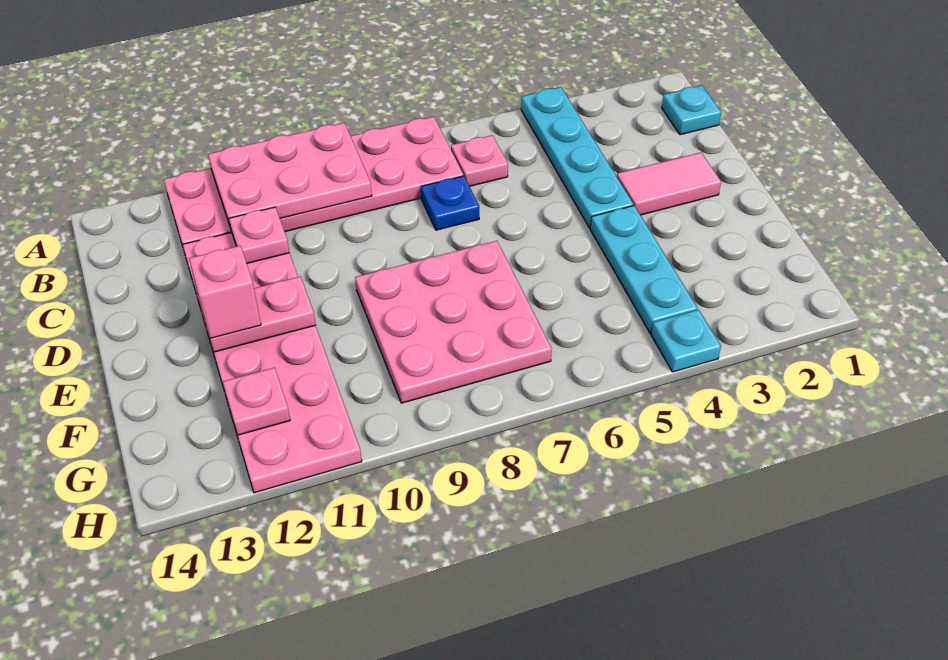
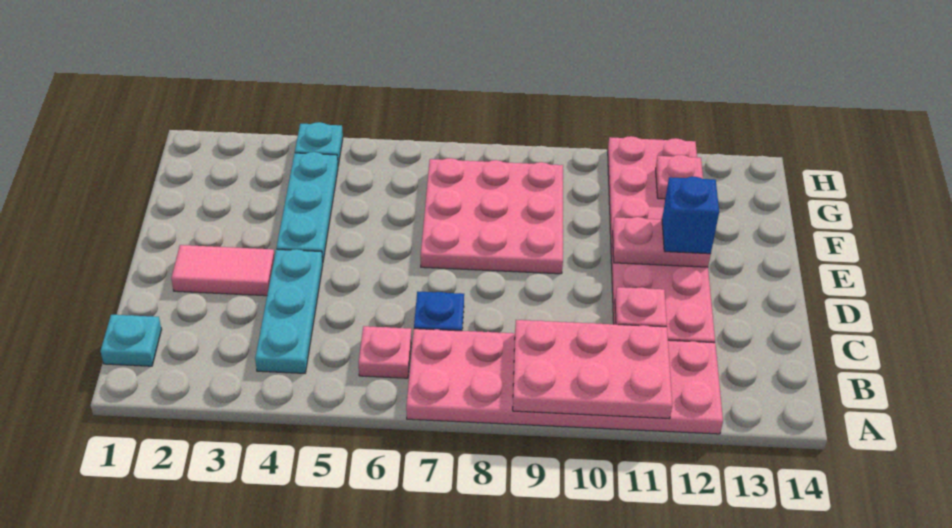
cyan 1x4 plate [521,87,633,228] -> cyan 1x3 plate [255,249,323,373]
pink 1x1 brick [189,246,261,338] -> blue 1x1 brick [662,177,719,254]

